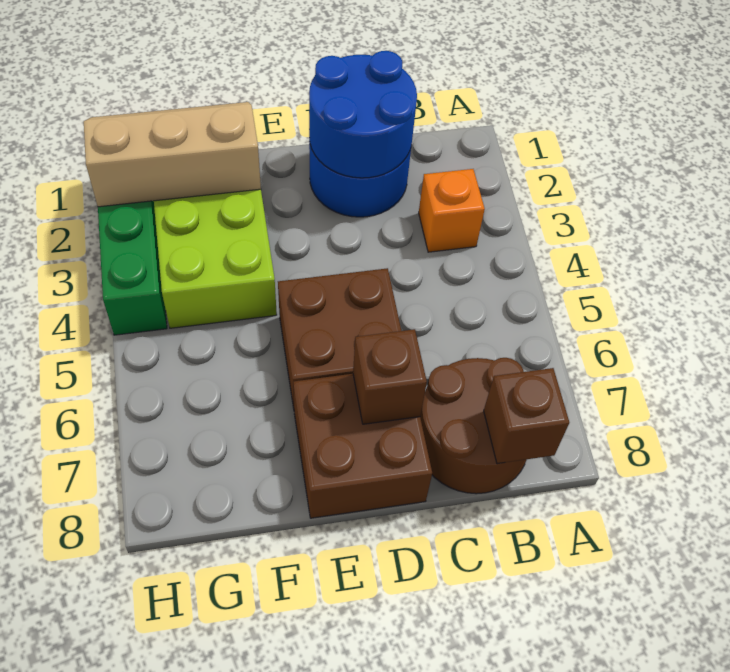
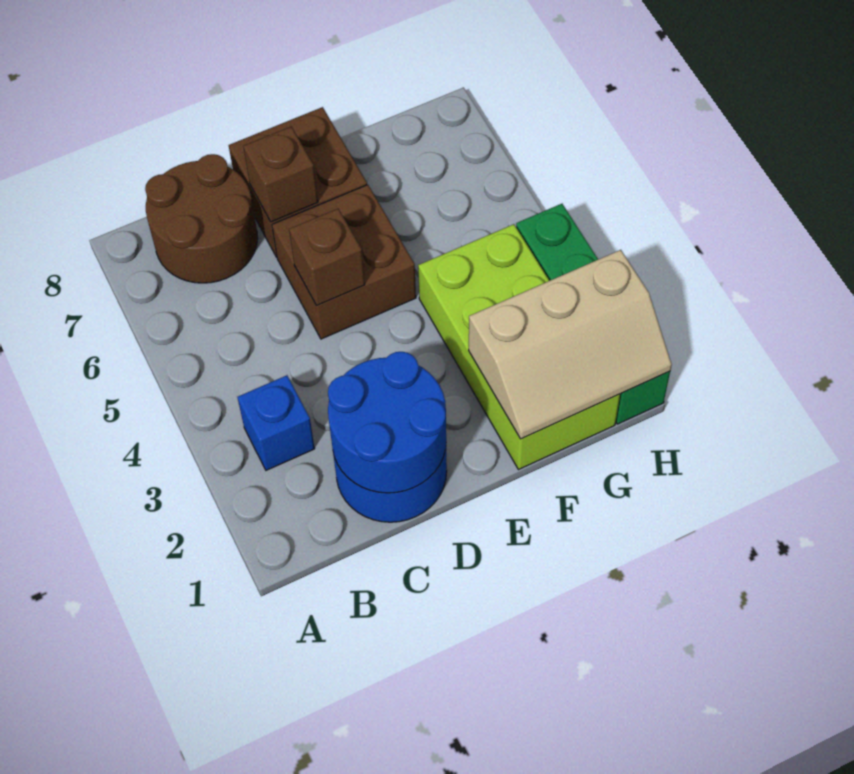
orange 1x1 brick [419,169,485,252] -> blue 1x1 brick [237,375,315,470]
brown 1x1 brick [484,368,569,464] -> brown 1x1 brick moved to [289,209,365,305]

